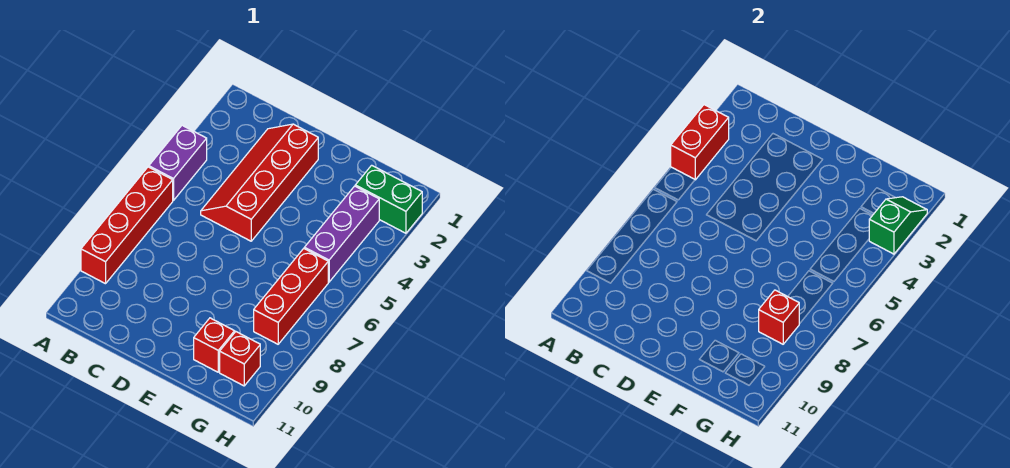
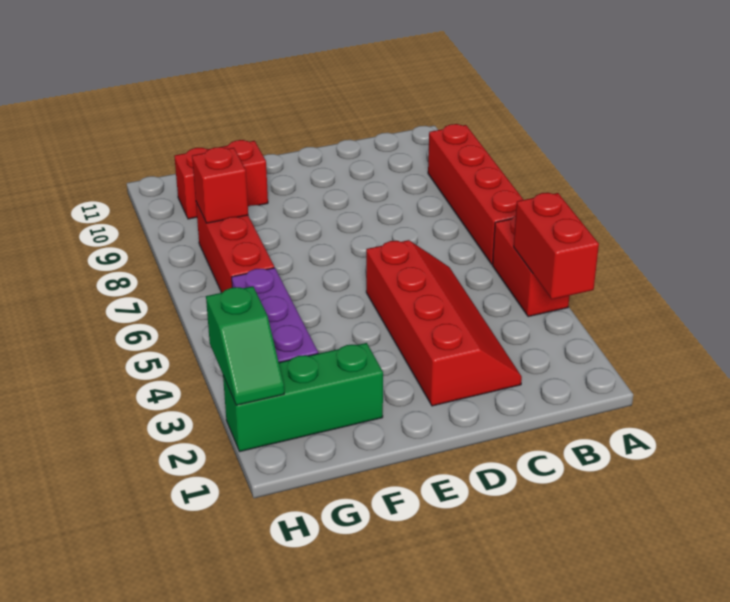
purple 1x2 brick [149,125,207,201] -> red 1x2 brick [492,216,569,317]
green 1x2 brick [355,165,422,233] -> green 1x3 brick [223,343,383,452]

